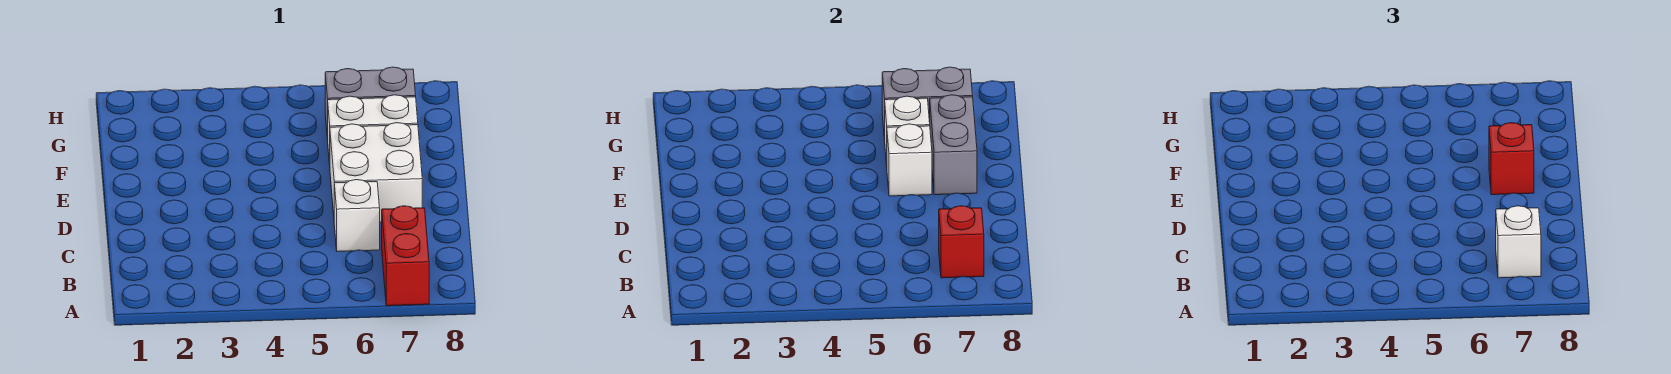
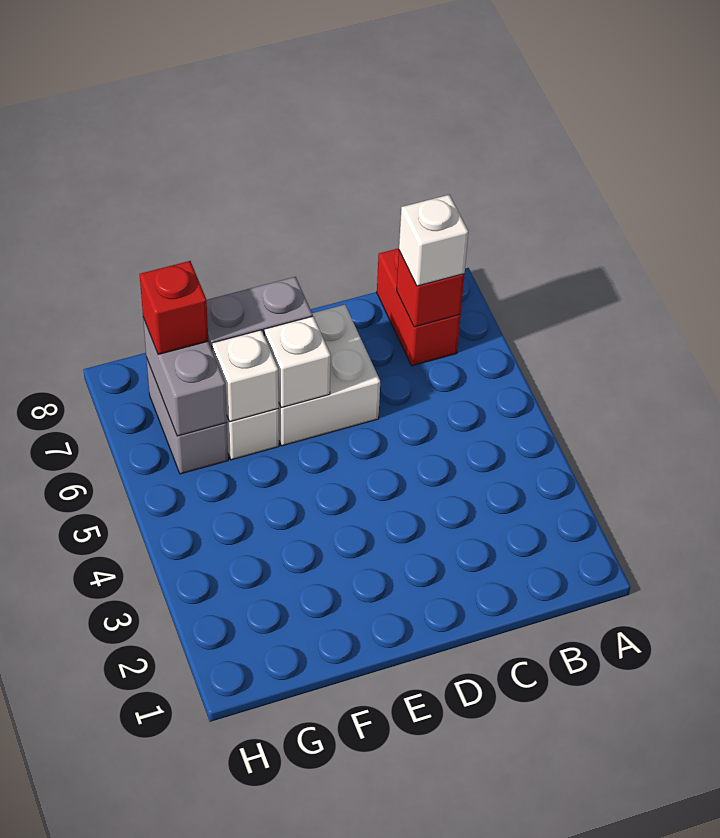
red 1x2 brick [382,206,429,306] -> red 1x2 brick turned to [377,248,461,366]
white 1x1 brick [334,180,380,252] -> none
red 1x1 brick [1489,123,1534,195] -> red 1x1 brick moved to [140,261,208,354]

